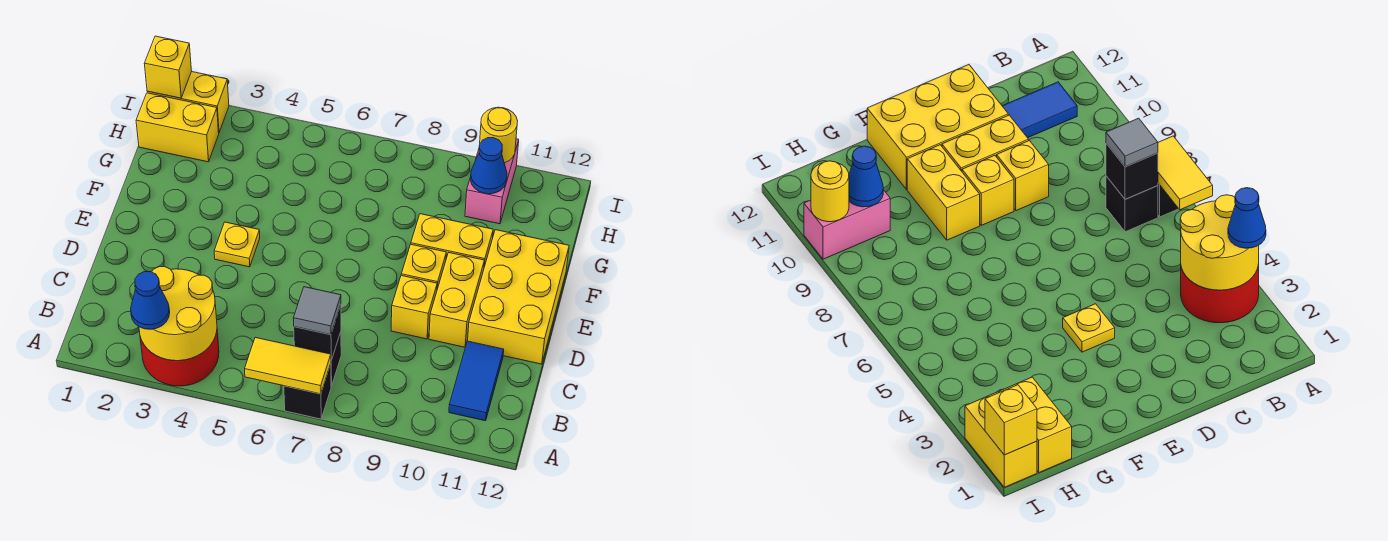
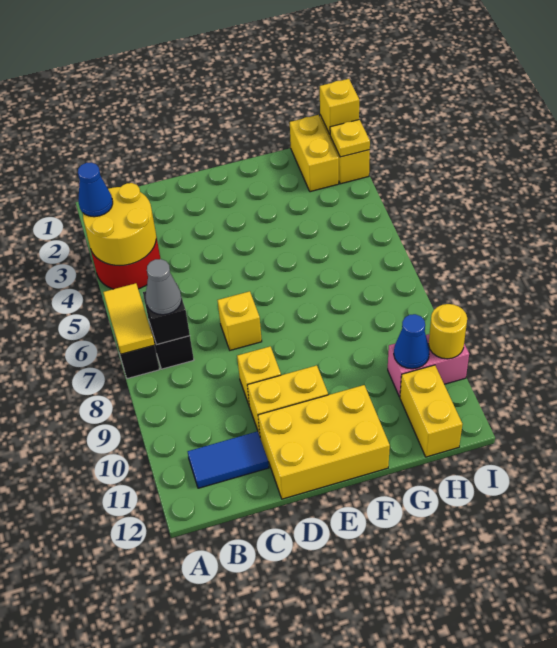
grey 1x1 tile [293,287,341,335] -> grey 1x1 cone [146,259,182,315]
yellow 1x1 plate [214,222,260,267] -> yellow 1x1 plate moved to [330,120,370,157]
yellow 1x1 brick [401,244,446,289] -> yellow 1x1 brick moved to [217,291,262,350]
yellow 1x2 brick [411,214,493,267] -> yellow 1x2 brick moved to [400,365,462,457]

